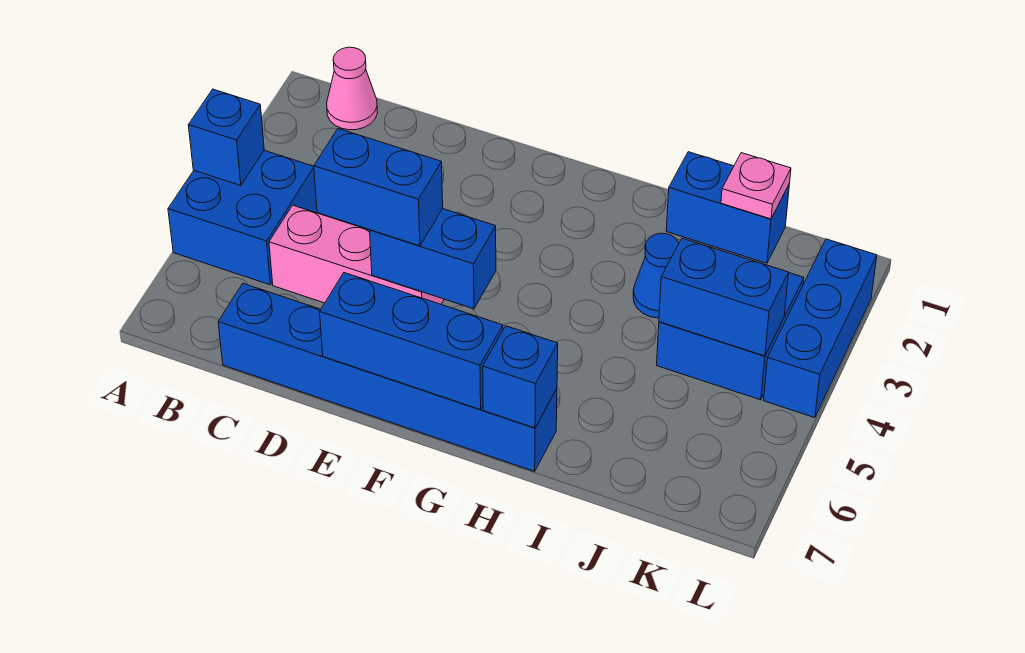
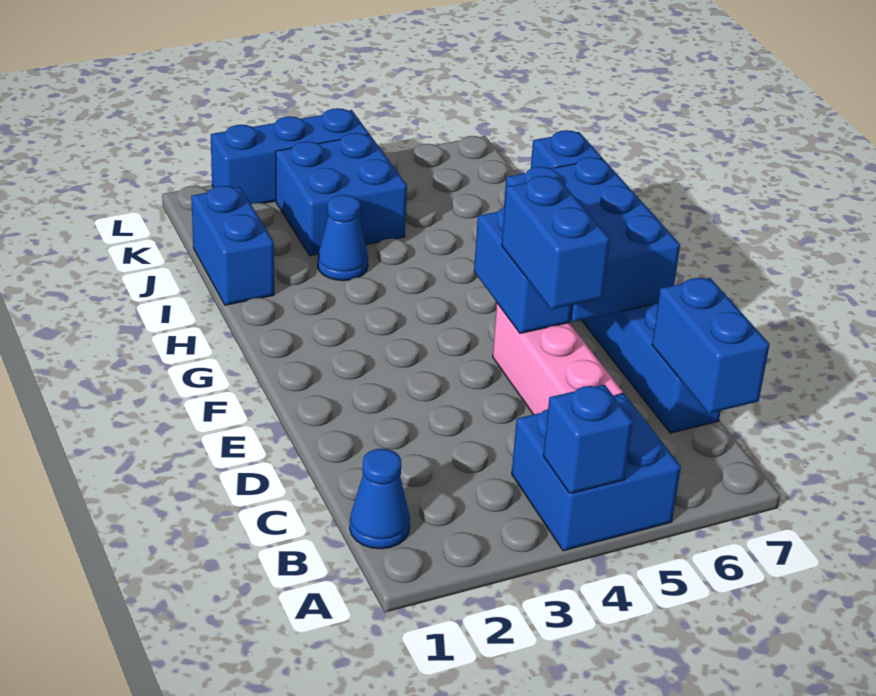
pink 1x1 cone [327,47,377,130] -> blue 1x1 cone [350,449,410,549]
blue 1x3 brick [320,273,503,410] -> blue 2x3 brick [504,157,680,322]
pink 1x1 plate [721,153,791,219] -> none
blue 1x2 brick [659,238,789,356] -> blue 1x2 brick moved to [652,278,770,414]

